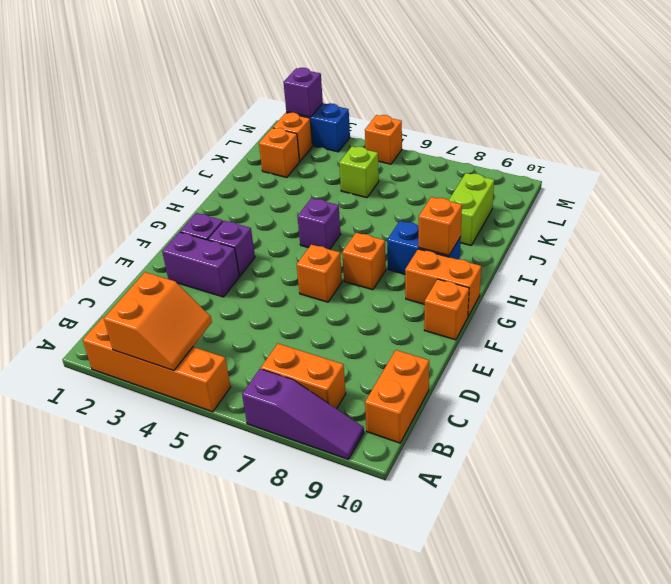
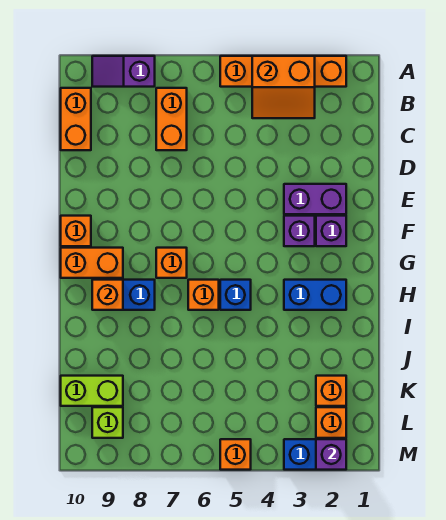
orange 2x2 slope [104,272,212,371] -> orange 2x2 slope turned to [252,56,315,118]
purple 1x3 slope [242,369,364,459] -> purple 1x2 slope [92,56,155,87]
orange 1x2 brick [261,343,346,409] -> orange 1x2 brick turned to [156,88,187,150]
orange 1x1 brick [297,244,342,302] -> orange 1x1 brick moved to [188,280,219,310]
none -> blue 1x2 brick [284,280,346,310]
purple 1x1 brick [297,198,341,249] -> blue 1x1 brick [220,280,251,310]
lime 1x2 brick [449,173,494,245] -> lime 1x2 brick turned to [61,376,123,406]
lime 1x1 brick [339,147,379,198] -> lime 1x1 brick moved to [92,407,123,438]

